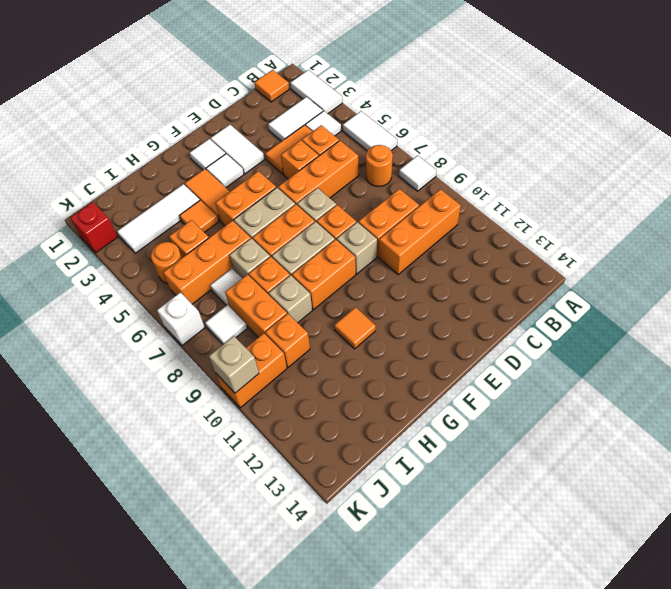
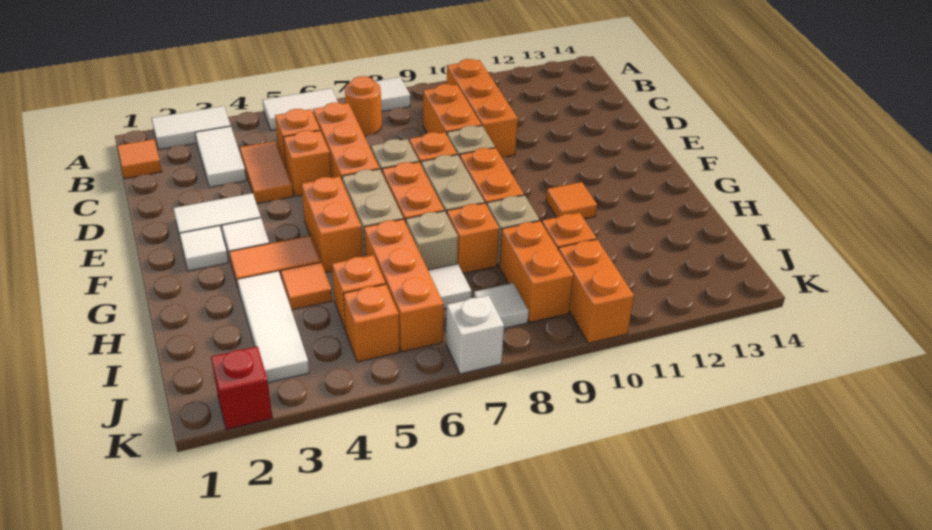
white 1x1 tile [305,111,341,136] -> none
orange 1x2 brick [225,275,287,337] -> orange 1x2 brick turned to [499,221,573,322]
orange 1x1 round brick [151,242,182,284] -> orange 1x1 brick [343,284,399,362]
tan 1x1 brick [209,336,259,393] -> none

